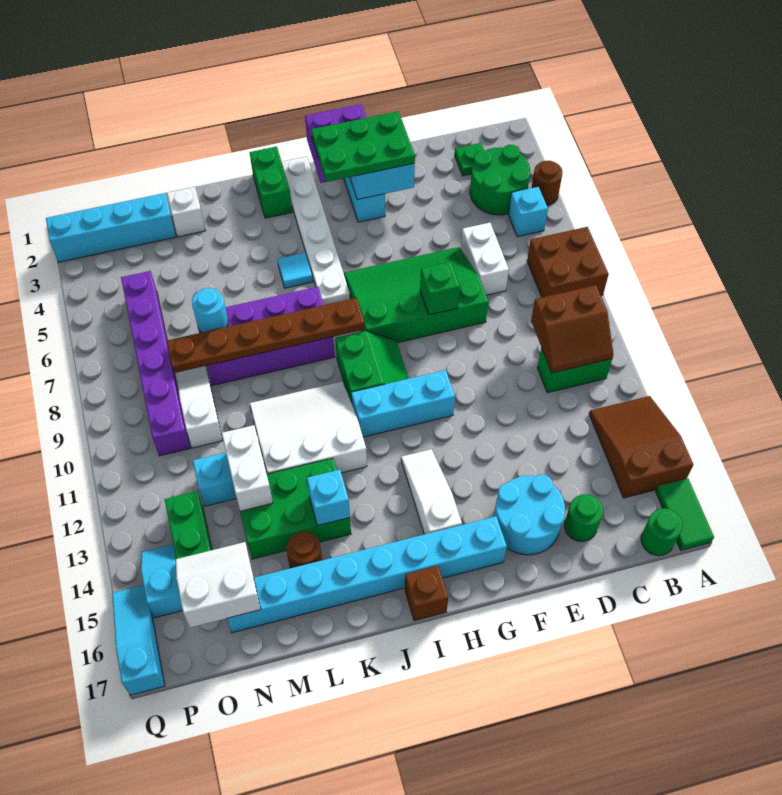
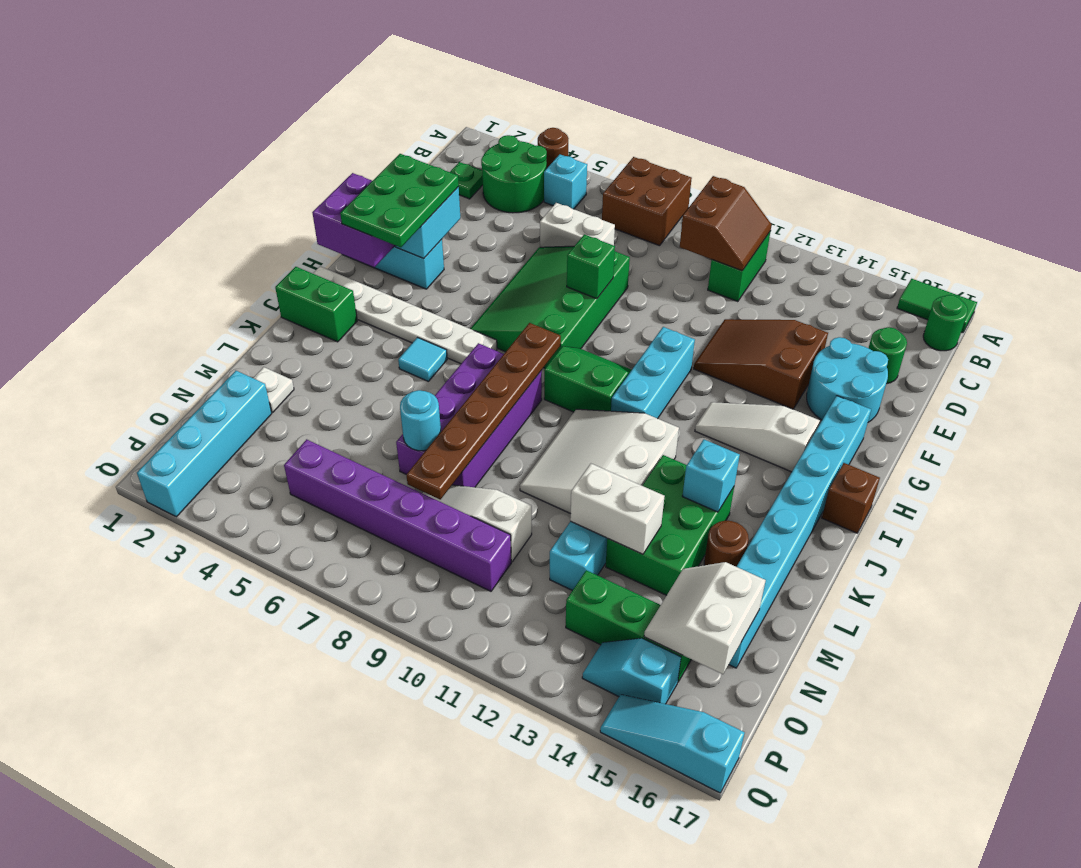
brown 2x3 slope [589,396,693,498] -> brown 2x3 slope moved to [694,319,828,409]
white 1x1 brick [167,187,205,237] -> white 1x1 plate [254,367,294,412]

